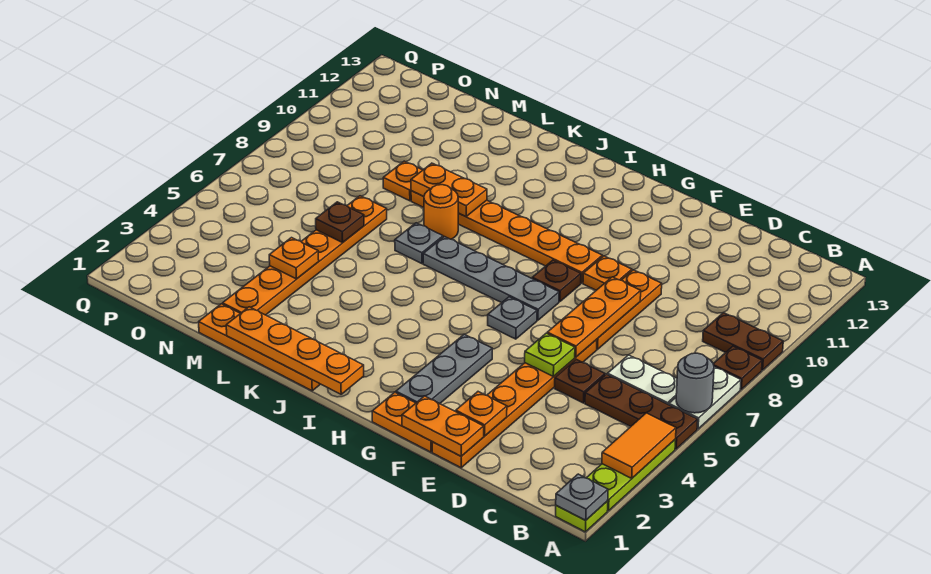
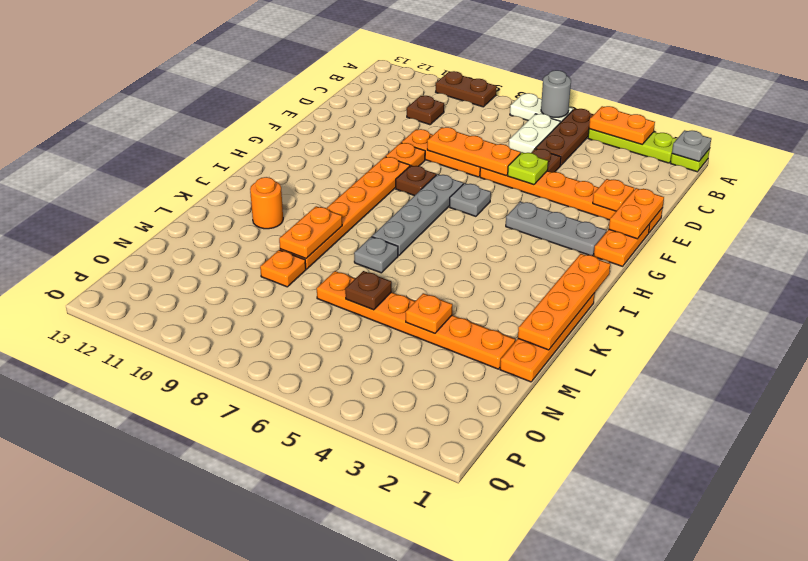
orange 1x2 tile [602,413,676,478] -> orange 1x2 plate [589,106,655,144]
brown 1x1 plate [713,346,762,389] -> brown 1x1 plate moved to [407,96,444,125]
brown 1x2 plate [703,313,783,370] -> brown 1x2 plate turned to [436,71,497,107]
orange 1x1 round brick [424,185,458,239] -> orange 1x1 round brick moved to [250,177,283,229]

